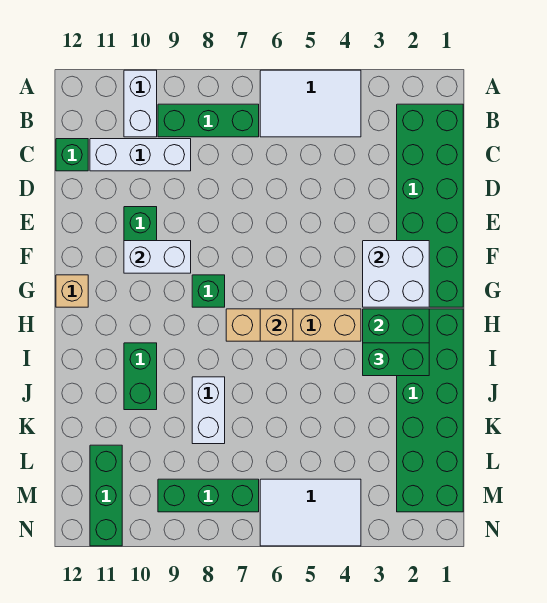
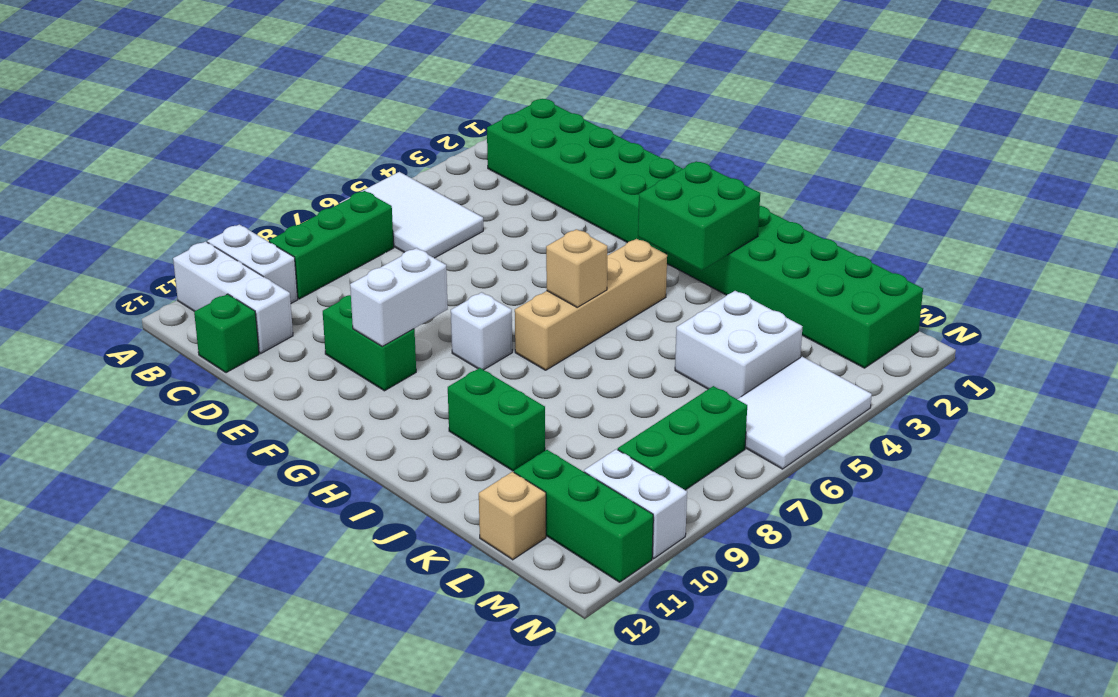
white 2x3 tile [260,70,361,137] -> white 2x3 tile turned to [340,172,483,258]
white 1x3 brick [90,139,191,171] -> white 1x3 brick turned to [173,241,293,353]
white 2x2 brick [363,241,429,307] -> white 2x2 brick moved to [675,291,803,399]
green 1x1 brick [192,275,225,307] -> white 1x1 brick [451,292,512,370]
tan 1x1 brick [56,275,88,307] -> tan 1x1 brick moved to [479,472,546,560]
green 1x2 brick [363,343,429,376] -> none
white 1x2 brick [192,377,225,444] -> white 1x2 brick moved to [584,449,687,558]

